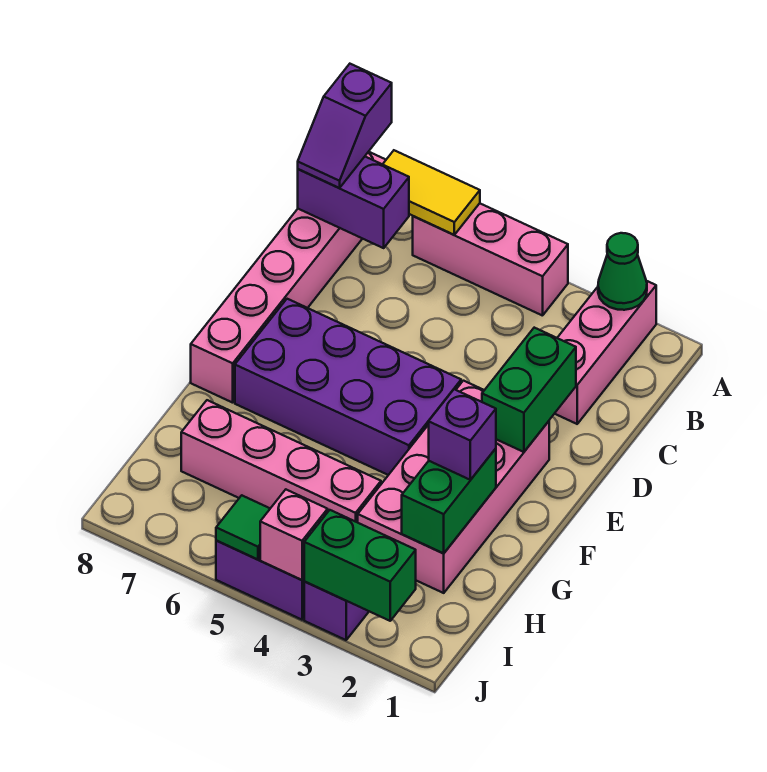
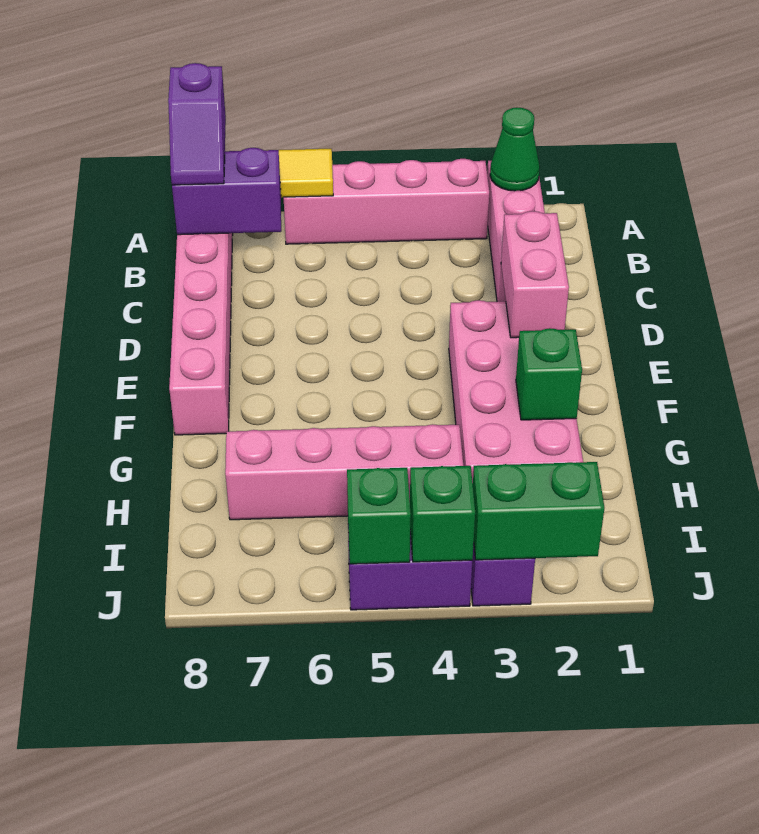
pink 1x3 brick [413,203,568,316] -> pink 1x4 brick [284,159,489,244]
green 1x2 brick [482,328,576,452] -> pink 1x2 brick [501,211,569,338]
purple 2x4 brick [235,299,461,475] -> none
green 1x2 brick [402,449,496,553] -> green 1x1 brick [516,328,582,420]
purple 1x1 brick [429,389,496,480] -> none
pink 1x1 brick [260,490,328,580] -> green 1x1 brick [410,466,475,562]
green 1x1 tile [216,495,270,560] -> green 1x1 brick [347,468,411,564]

